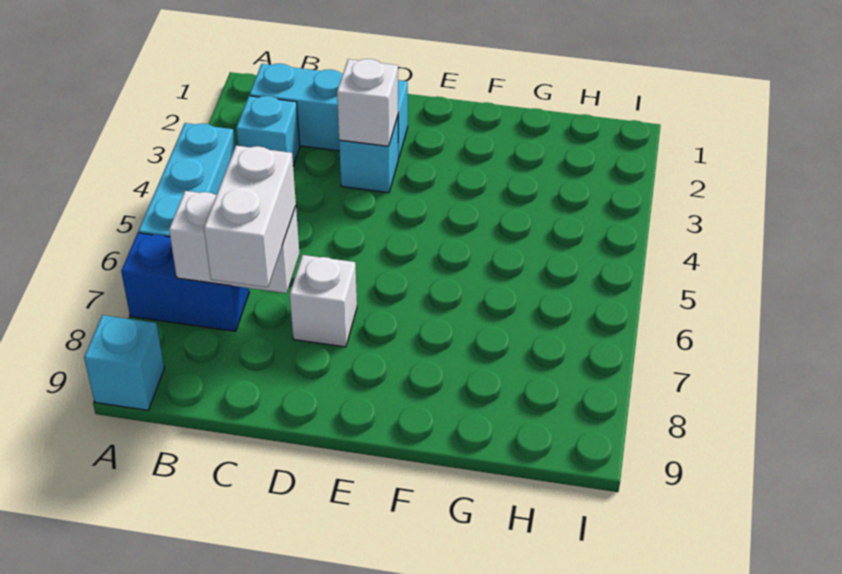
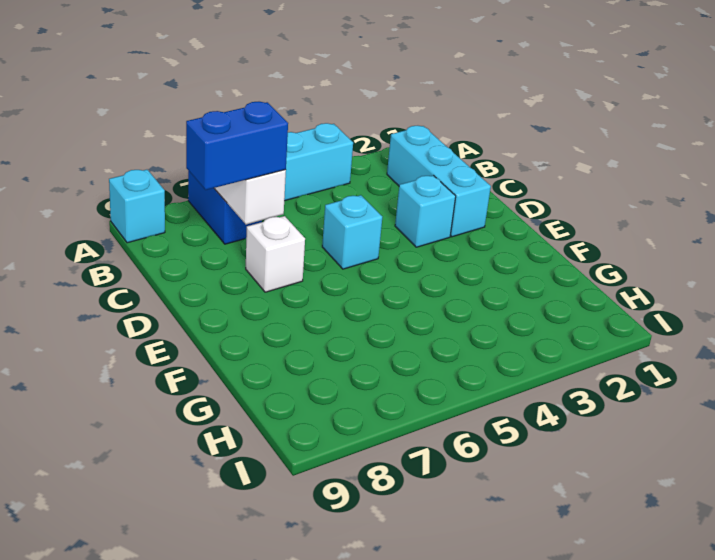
cyan 1x1 brick [236,96,300,165] -> cyan 1x1 brick moved to [322,195,382,269]
white 1x2 brick [204,146,296,288] -> blue 1x2 brick [186,102,288,190]
white 1x1 brick [337,59,398,146] -> none

